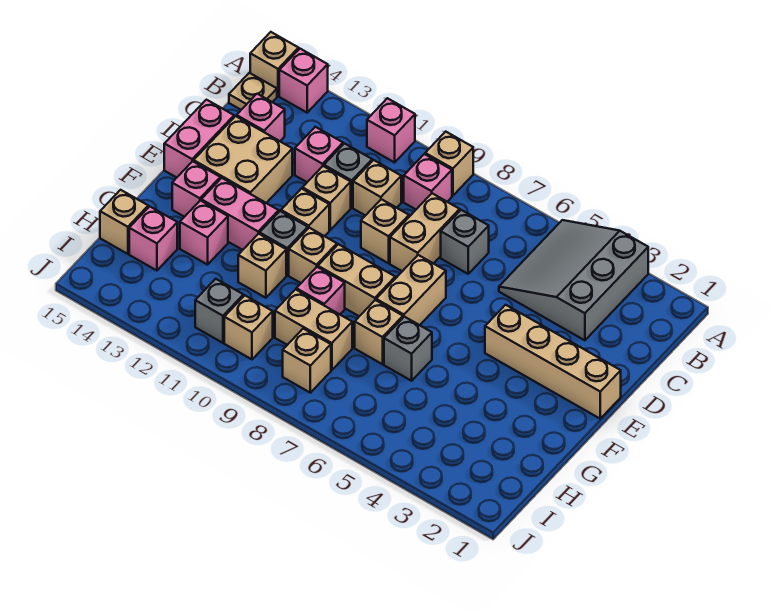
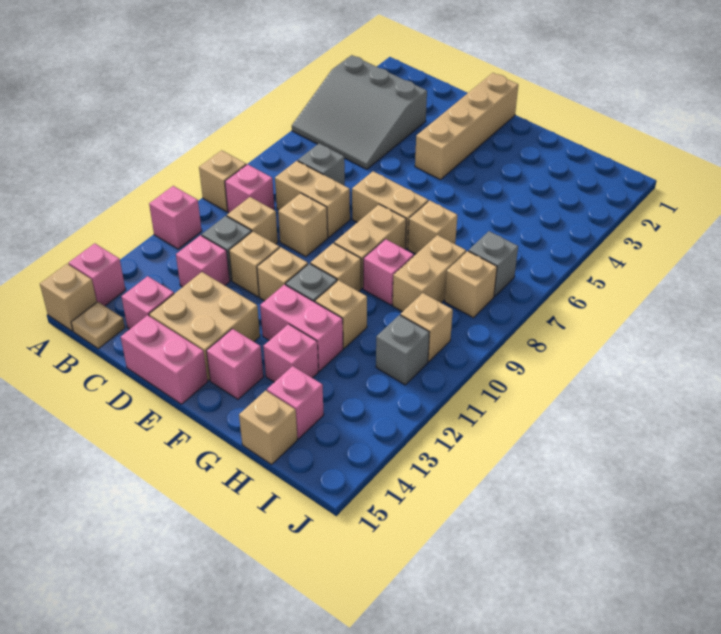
pink 1x2 brick [201,178,279,250] -> pink 1x2 brick turned to [260,284,343,371]
grey 1x1 brick [384,317,432,381] -> grey 1x1 brick moved to [469,231,518,297]

